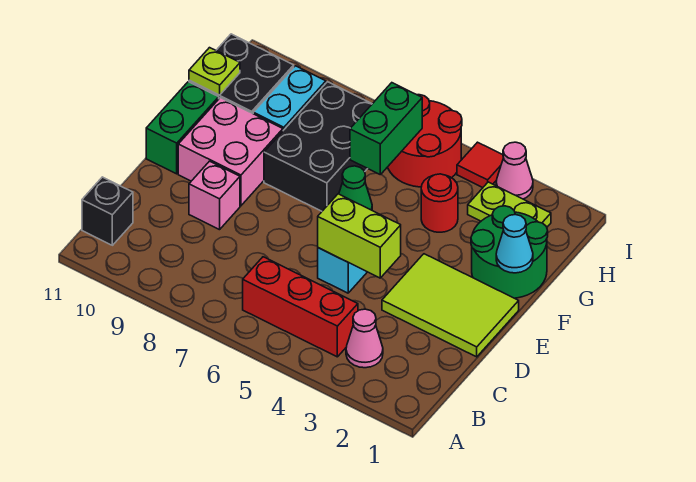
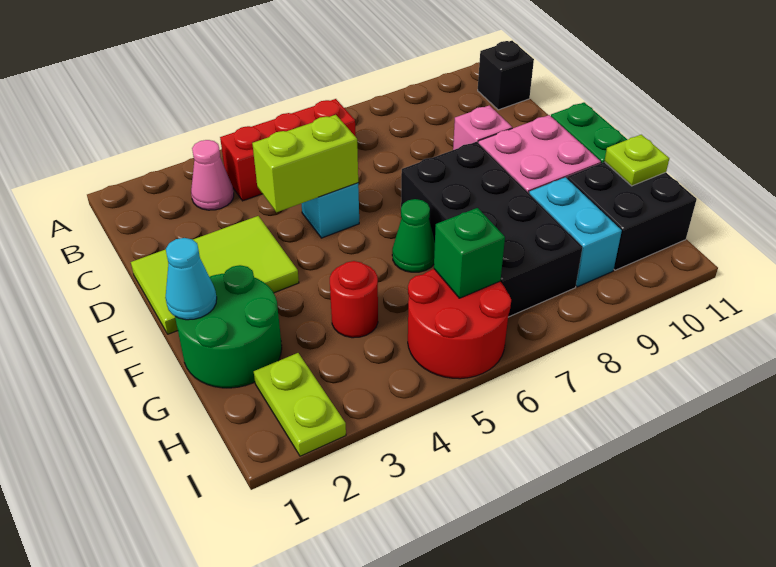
black 2x3 brick [264,82,372,211] -> black 2x4 brick [401,142,583,317]
green 1x2 brick [350,83,422,174] -> green 1x1 brick [434,208,505,298]
lime 1x2 plate [468,182,551,227] -> lime 1x2 plate turned to [254,353,346,456]
pink 1x1 cone [496,142,533,199] -> none
red 1x1 tile [457,142,504,188] -> none

